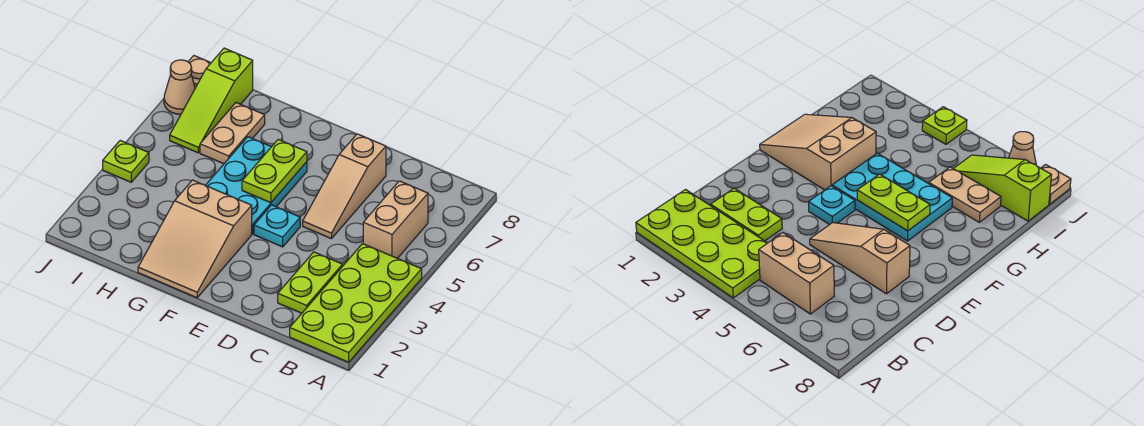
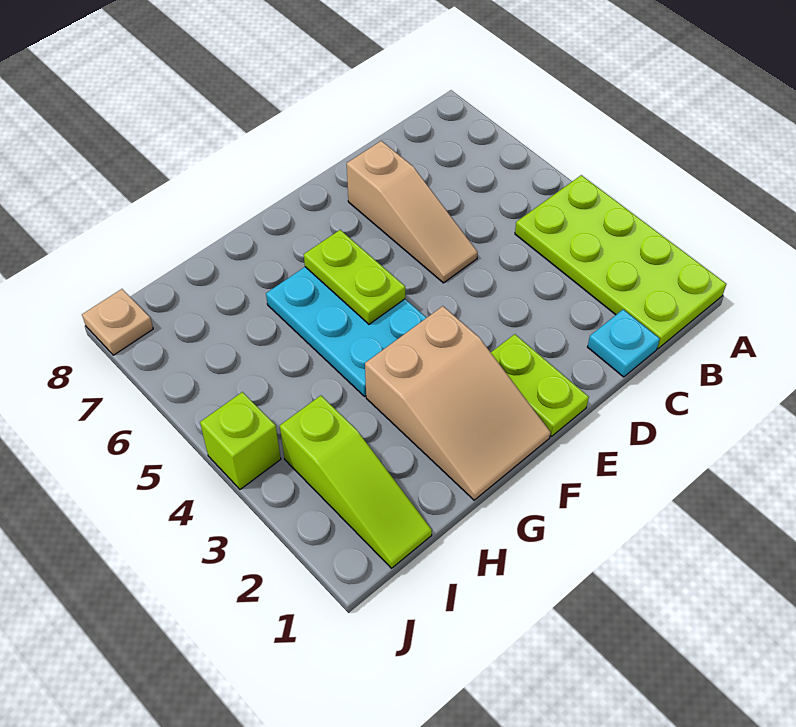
tan 1x2 brick [363,181,428,258] -> none
lime 1x2 plate [278,252,343,313] -> lime 1x2 plate moved to [491,334,589,436]
cyan 1x1 plate [254,205,300,247] -> cyan 1x1 plate moved to [588,310,660,377]
tan 1x2 plate [200,103,265,164] -> none
lime 1x3 slope [170,48,253,153] -> lime 1x3 slope moved to [280,396,432,568]
lime 1x1 plate [103,140,149,182] -> lime 1x1 brick [200,392,281,489]
tan 1x1 cone [164,60,195,114] -> none

